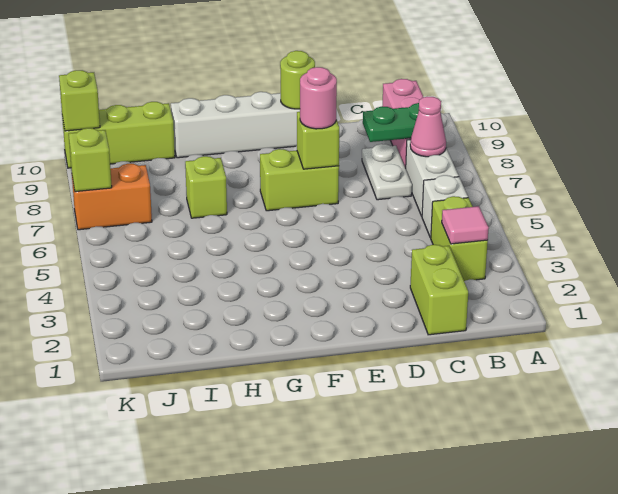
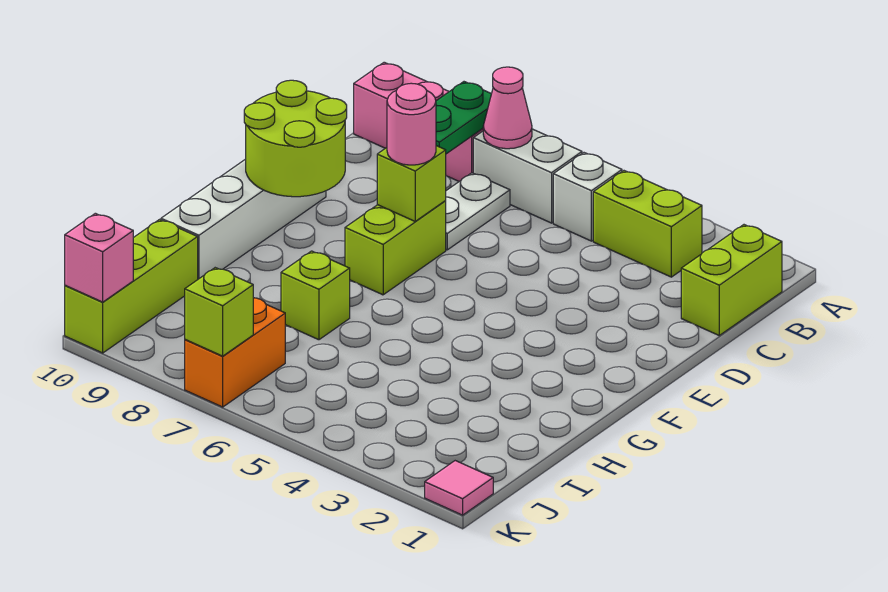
pink 1x1 tile [442,206,489,244] -> pink 1x1 tile moved to [425,461,493,515]
lime 1x2 brick [410,245,468,335] -> lime 1x2 brick turned to [681,225,782,335]
white 1x2 plate [362,144,412,200] -> white 1x2 plate turned to [445,173,510,250]
lime 1x1 round brick [280,51,315,109] -> lime 2x2 round brick [244,80,347,197]
lime 1x1 brick [59,70,100,131] -> pink 1x1 brick [65,213,133,302]

